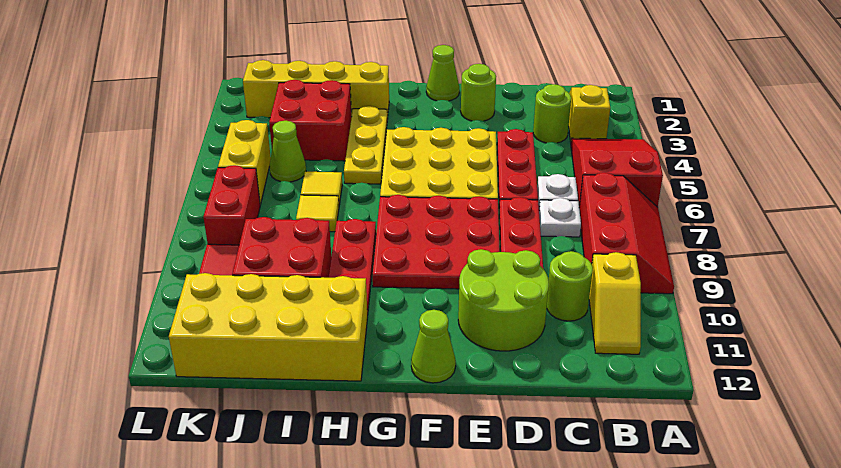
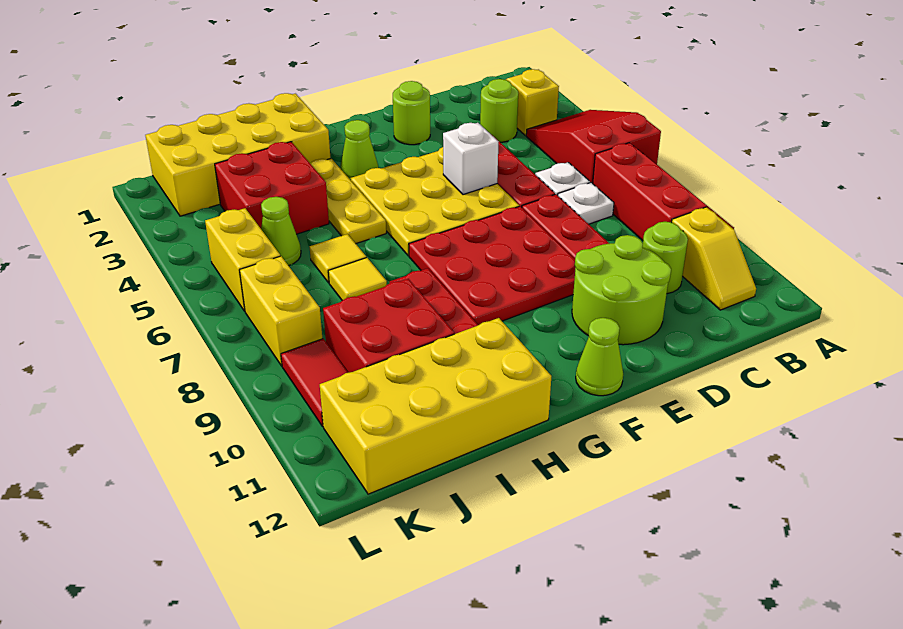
none -> white 1x1 brick [443,123,498,195]
lime 1x1 cone [426,45,459,101] -> lime 1x1 cone moved to [340,120,378,180]
yellow 1x4 brick [243,60,389,119] -> yellow 2x4 brick [145,93,331,216]
red 1x2 brick [203,165,260,245] -> yellow 1x2 brick [240,256,323,366]

